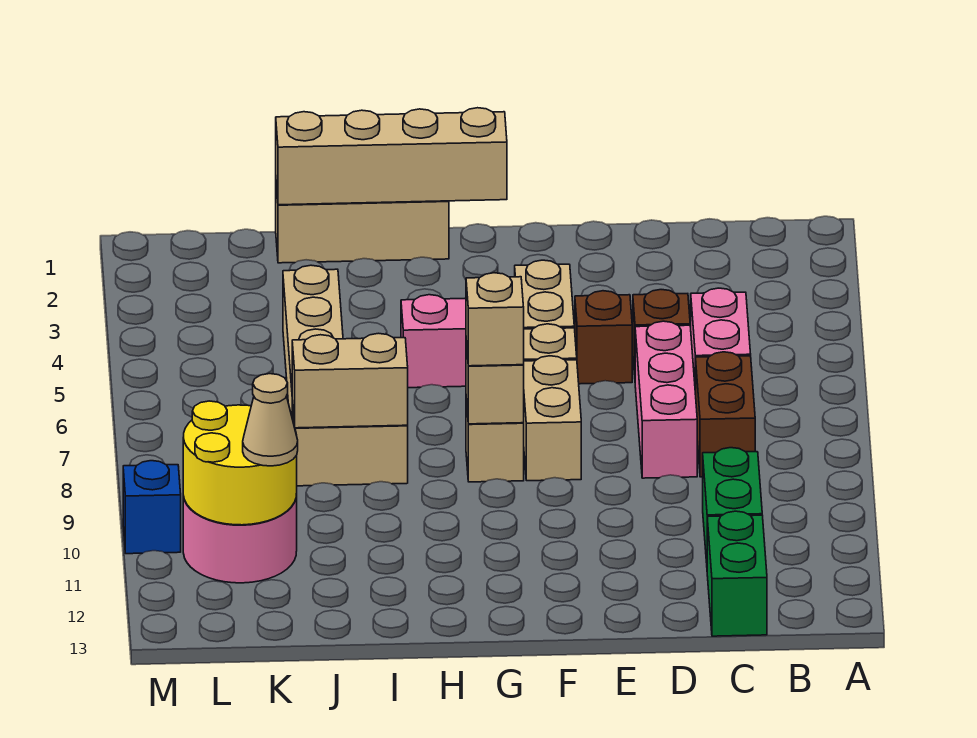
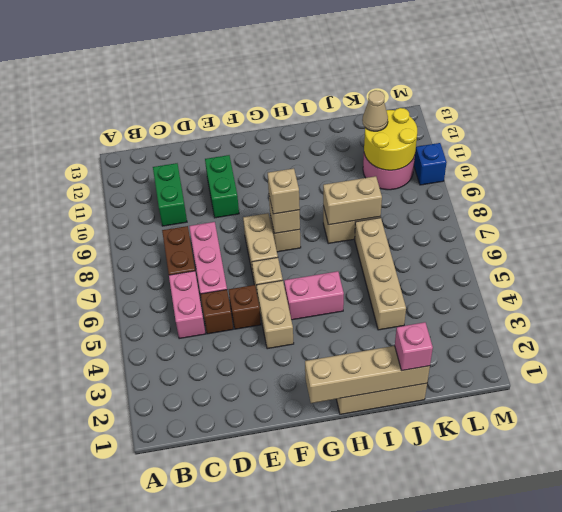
green 1x2 brick [707,511,767,636] -> green 1x2 brick moved to [205,155,239,218]
none -> pink 1x1 brick [395,322,433,371]

